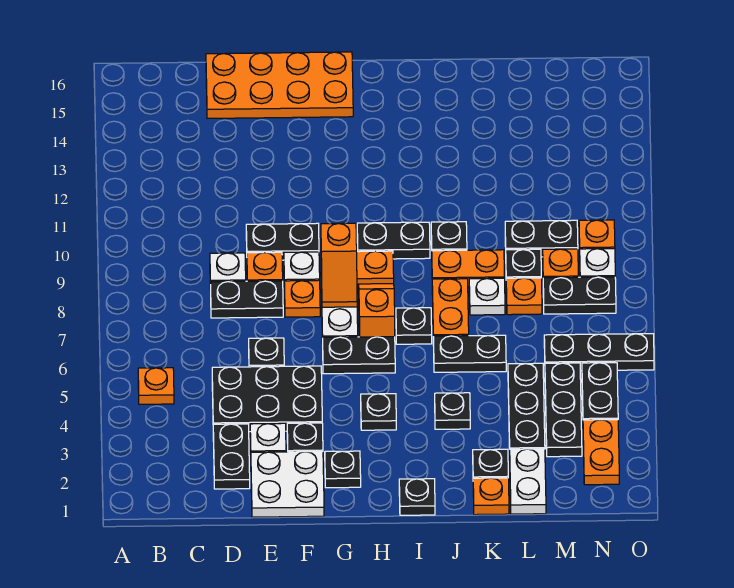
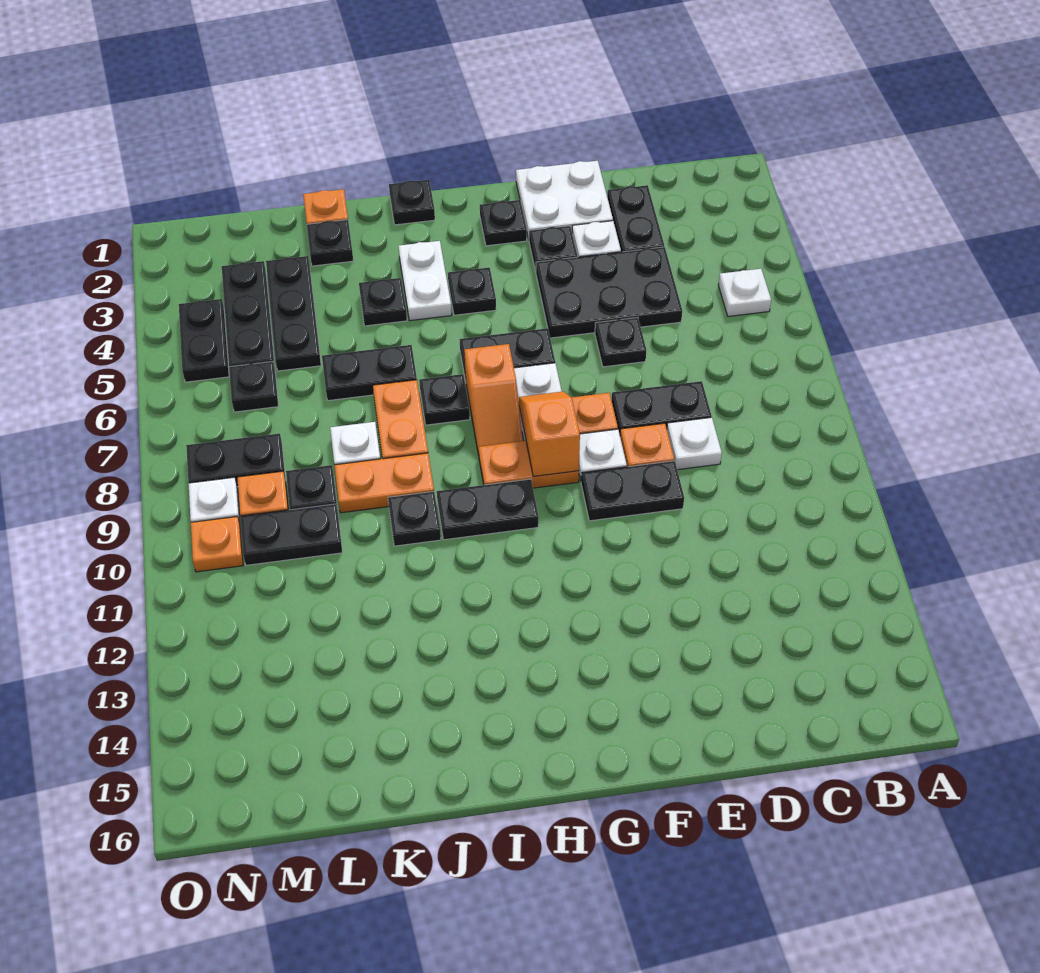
orange 1x1 plate [138,368,174,404] -> white 1x1 plate [718,269,771,317]
orange 2x4 plate [206,52,353,118] -> none
white 1x2 plate [510,449,546,514] -> white 1x2 plate moved to [398,241,452,321]
orange 1x1 plate [506,278,542,315] -> none
black 1x3 plate [544,334,654,371] -> black 1x1 plate [229,362,278,412]
orange 1x2 plate [583,420,619,485] -> none

